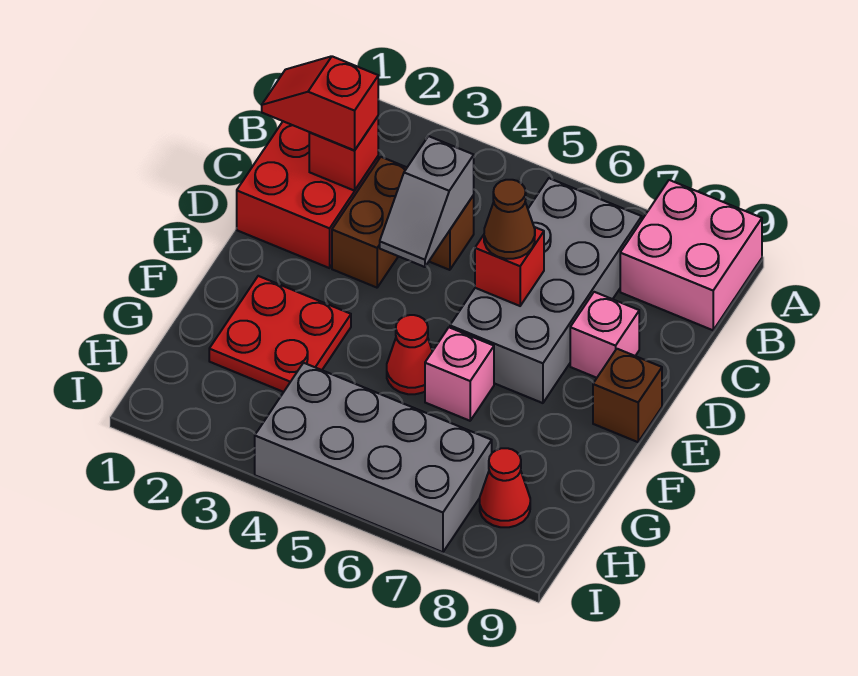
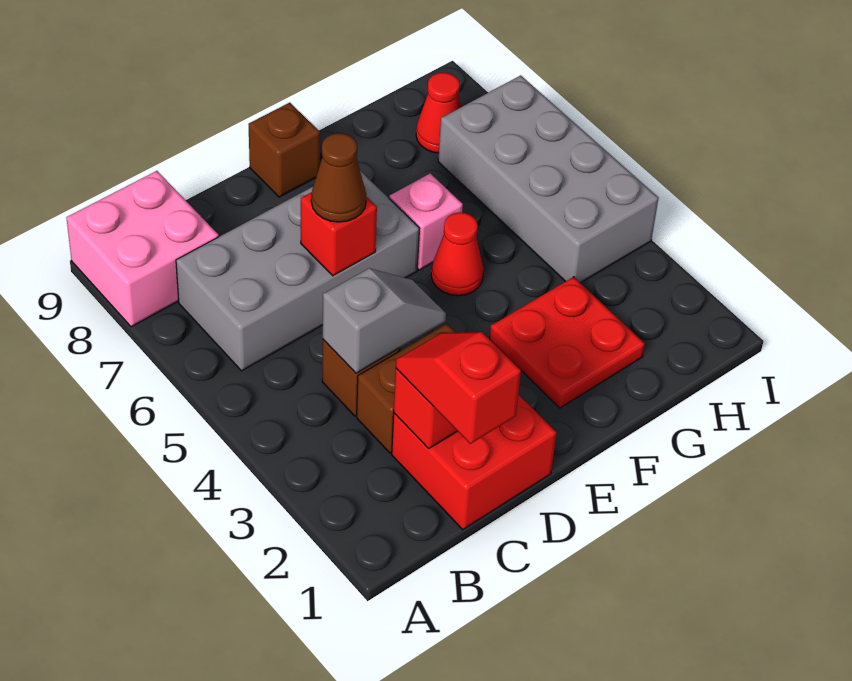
red 1x2 slope [262,56,378,151] -> red 1x2 slope turned to [396,332,521,444]
pink 1x1 brick [570,292,639,378] -> none

